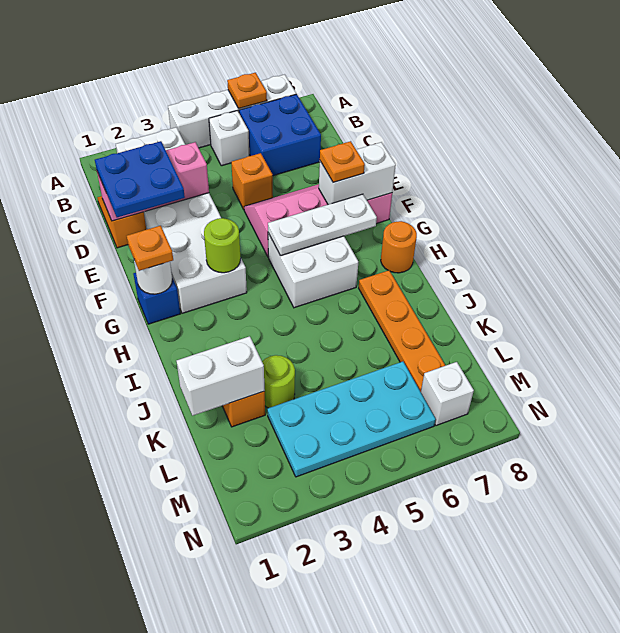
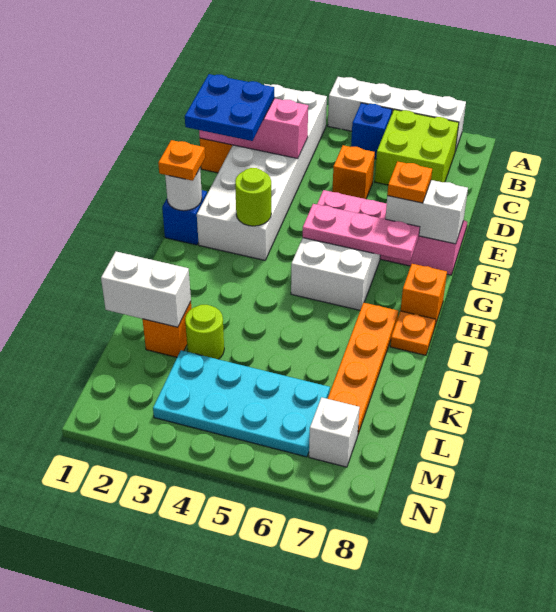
orange 1x1 plate [227,73,267,109] -> orange 1x1 plate moved to [390,311,436,355]
white 1x1 brick [209,111,249,166] -> blue 1x1 brick [351,103,392,159]
blue 2x2 brick [239,94,321,176] -> lime 2x2 brick [375,110,459,185]
white 1x3 plate [268,194,377,256] -> pink 1x3 plate [302,204,420,261]
orange 1x1 round brick [381,221,417,273] -> orange 1x1 brick [401,264,447,326]

